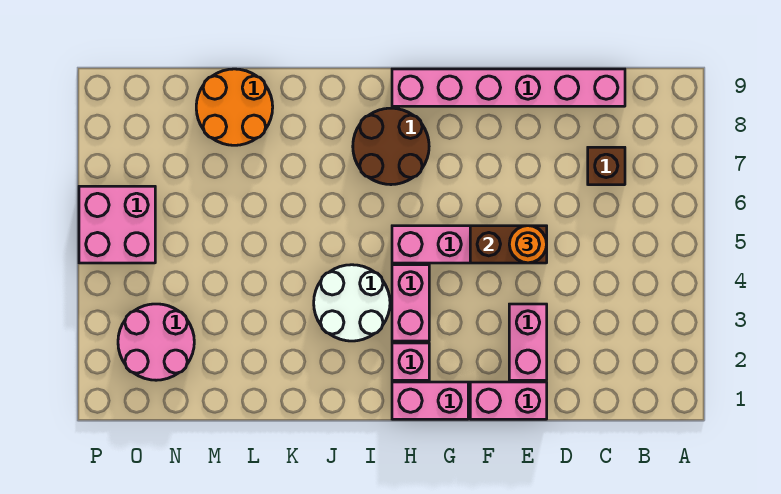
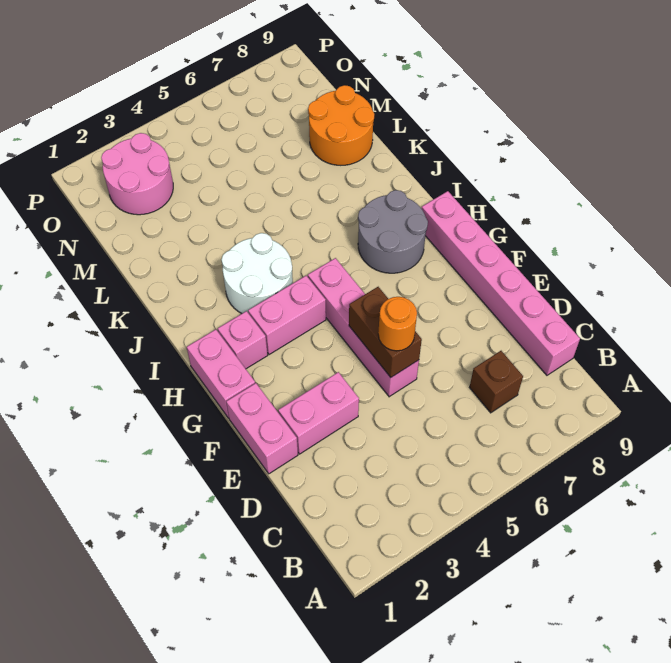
brown 2x2 round brick [353,108,429,185] -> grey 2x2 round brick [358,190,428,273]
pink 2x2 brick [79,186,155,263] -> none

